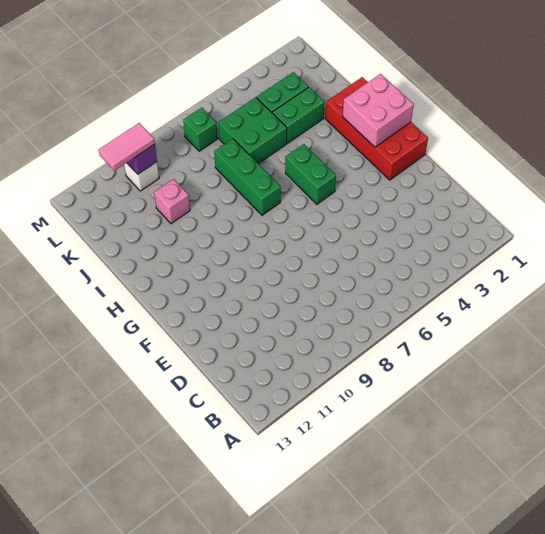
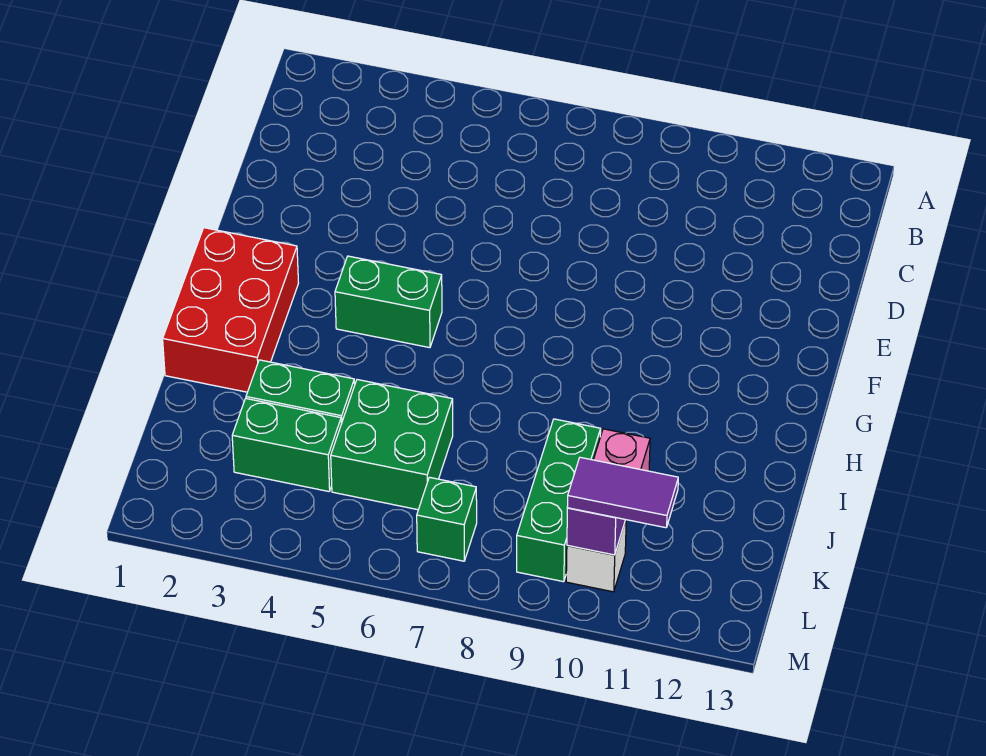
red 2x4 brick [325,77,428,180] -> red 2x3 brick [163,228,299,392]
pink 2x2 brick [343,74,414,147] -> none
green 1x2 brick [285,144,336,204] -> green 1x2 brick turned to [335,256,442,348]
green 1x3 brick [214,139,281,215] -> green 1x3 brick moved to [517,419,601,582]
pink 1x2 tile [99,123,155,171] -> purple 1x2 tile [567,457,678,528]

